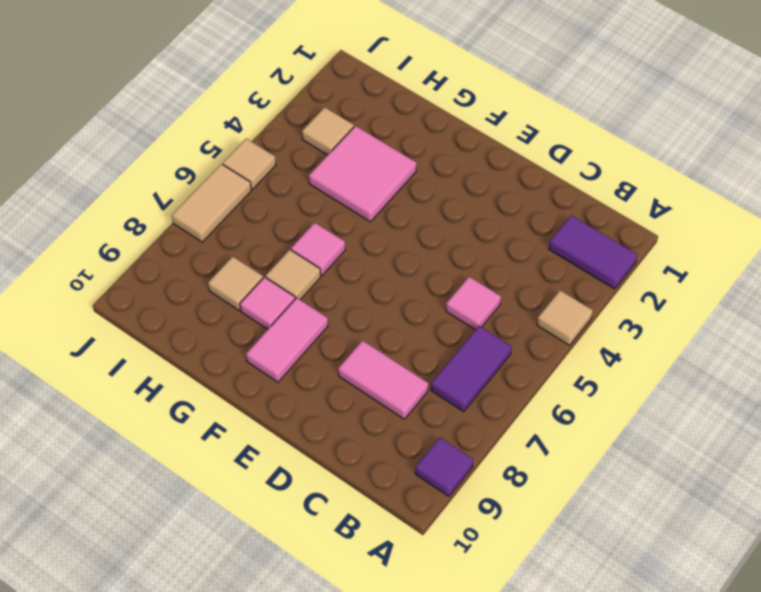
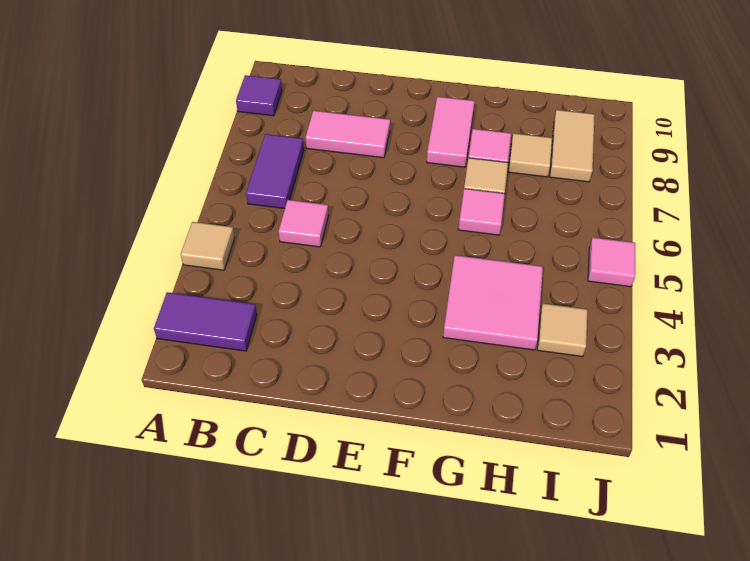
tan 1x1 tile [223,139,276,189] -> pink 1x1 tile [588,237,635,287]
tan 1x2 tile [172,164,251,242] -> tan 1x2 tile moved to [550,110,595,182]

